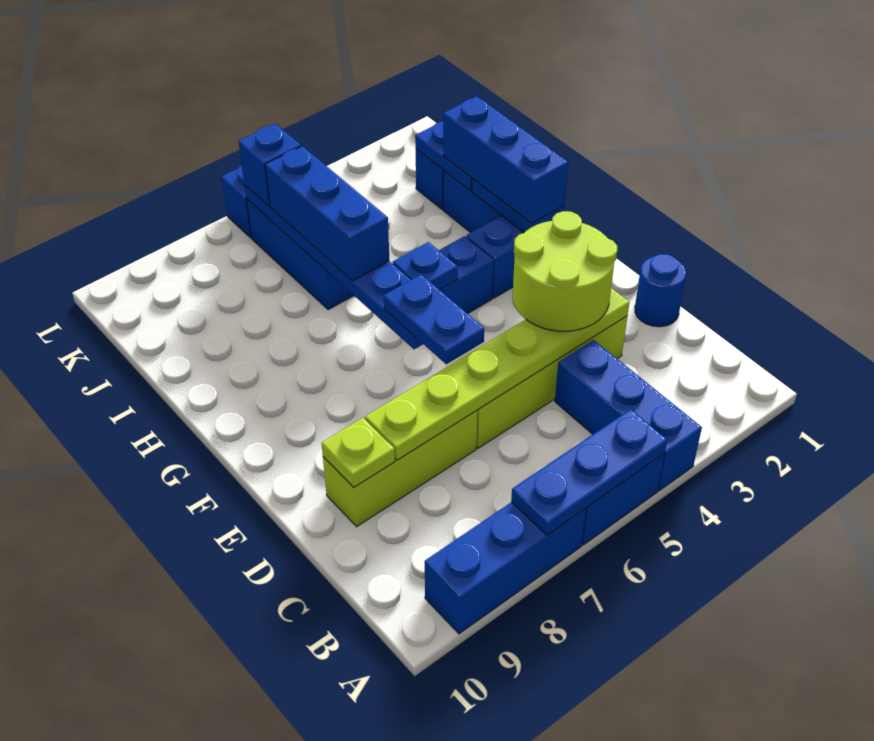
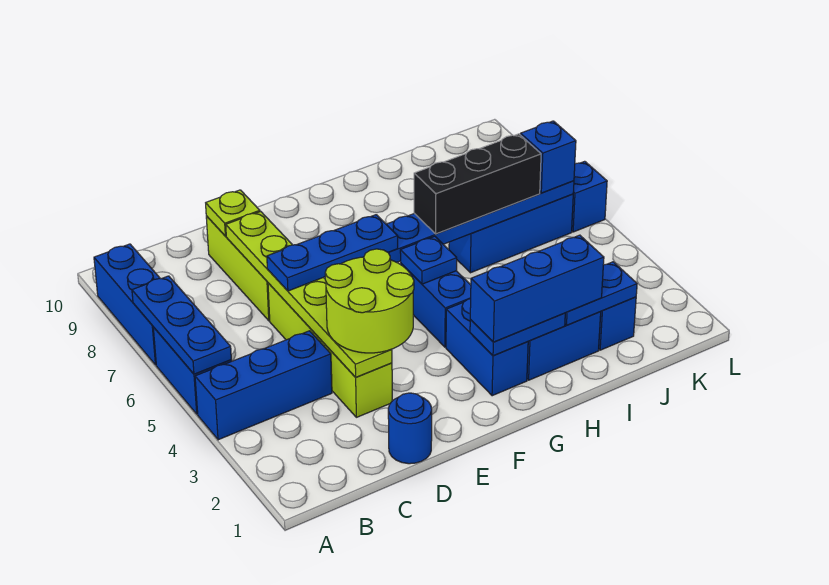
blue 1x2 plate [384,275,484,364] -> blue 1x3 plate [267,215,398,291]
blue 1x3 brick [265,146,389,281] -> black 1x3 brick [414,134,541,234]

